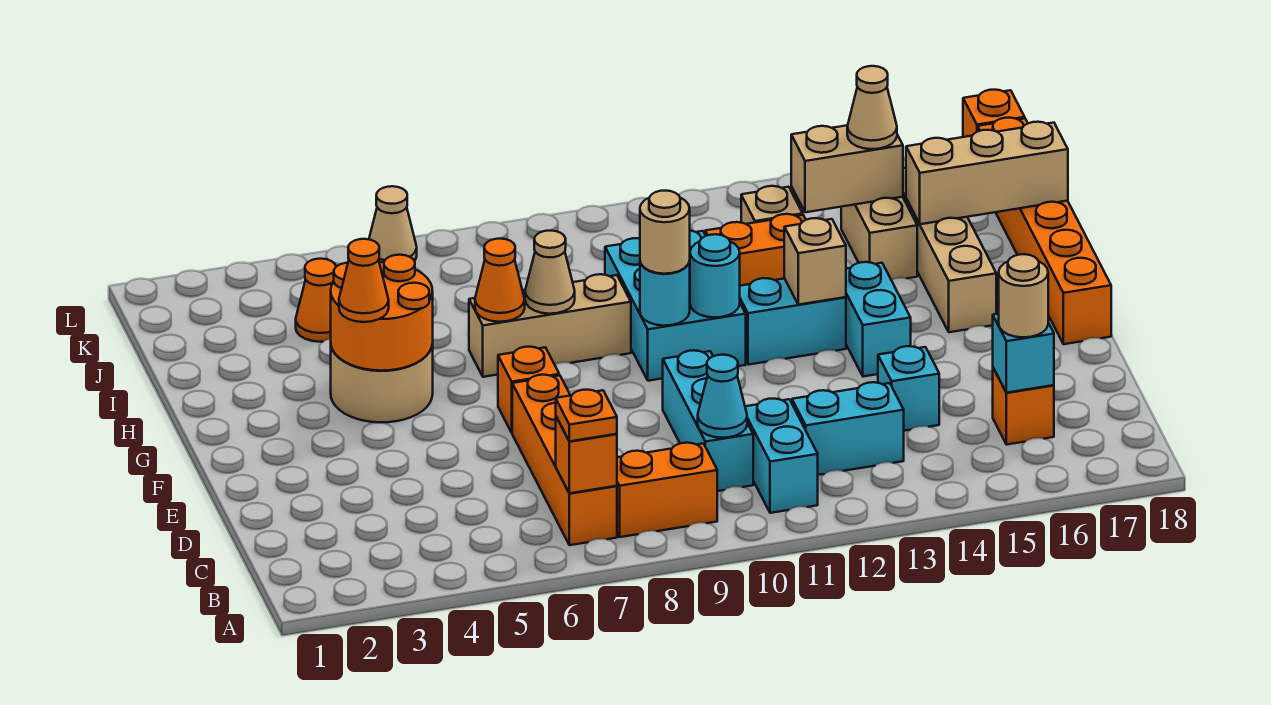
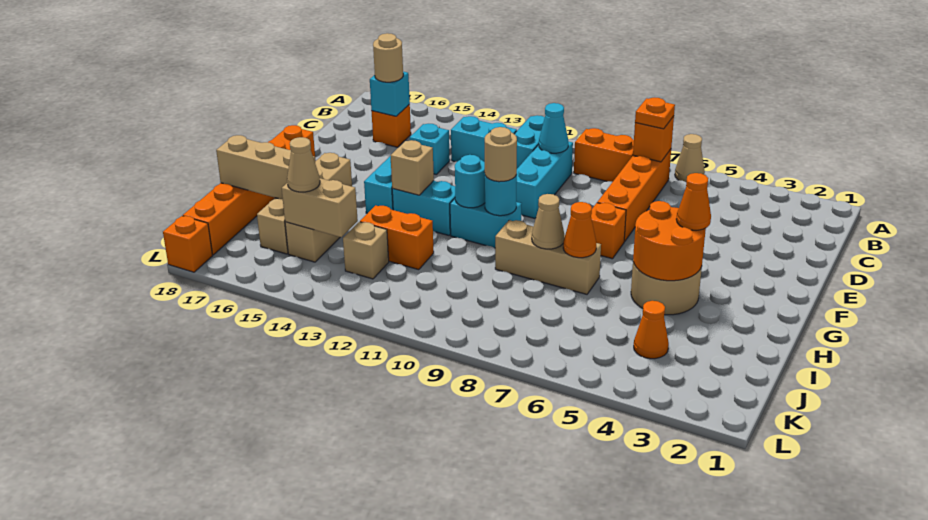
cyan 2x3 brick [605,231,746,381] -> cyan 1x2 brick [450,199,521,248]
tan 1x1 cone [369,186,417,262] -> tan 1x1 cone moved to [675,134,705,182]

